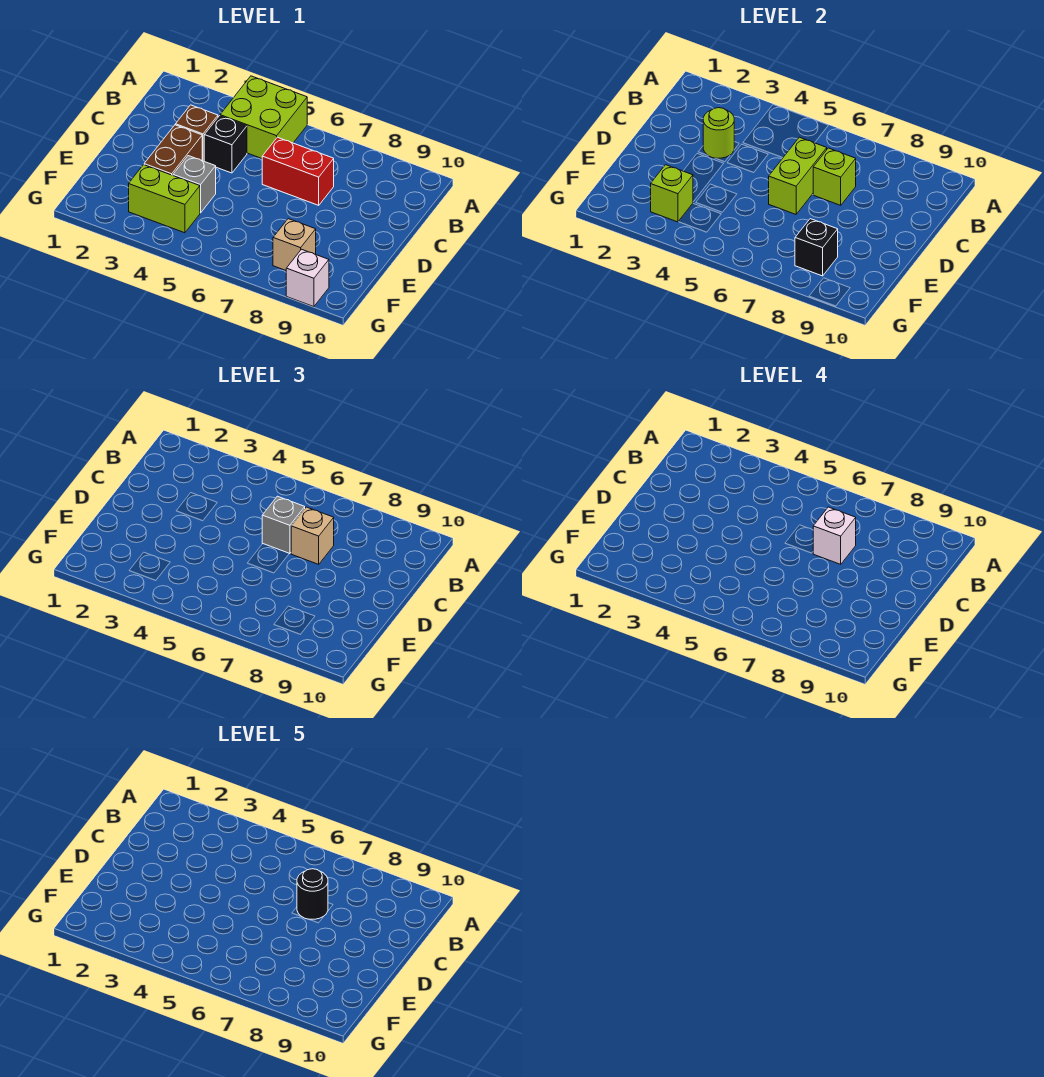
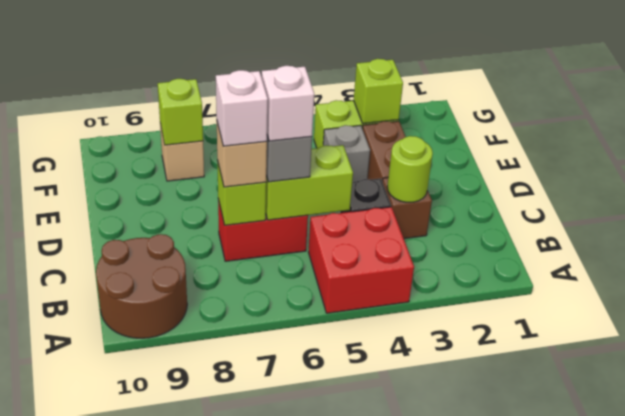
lime 2x2 brick [220,76,307,158] -> red 2x2 brick [309,207,414,313]
none -> brown 2x2 round brick [96,234,187,338]
lime 1x2 brick [769,137,827,214] -> lime 1x2 brick turned to [266,145,353,220]
black 1x1 round brick [297,869,328,919] -> none
black 1x1 brick [795,219,838,276] -> lime 1x1 brick [158,79,203,145]
white 1x1 brick [286,249,329,307] -> white 1x1 brick moved to [262,66,314,141]

